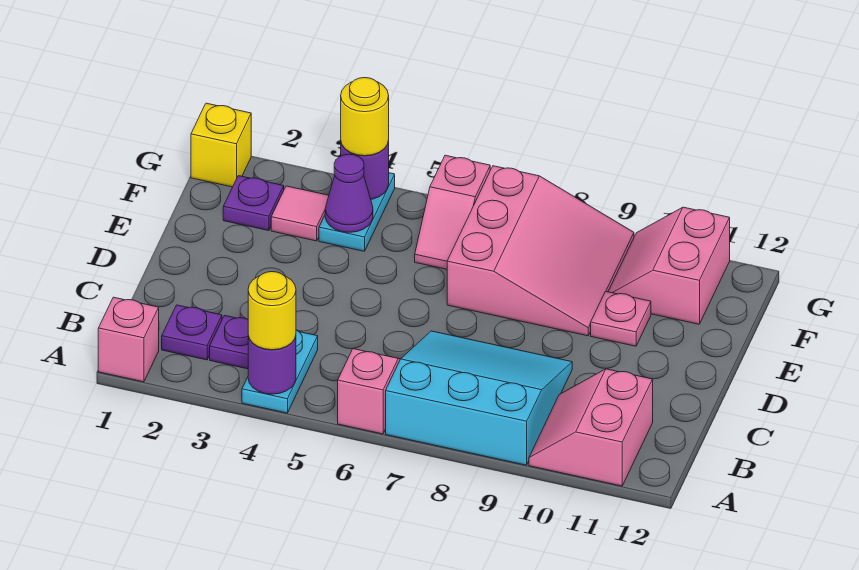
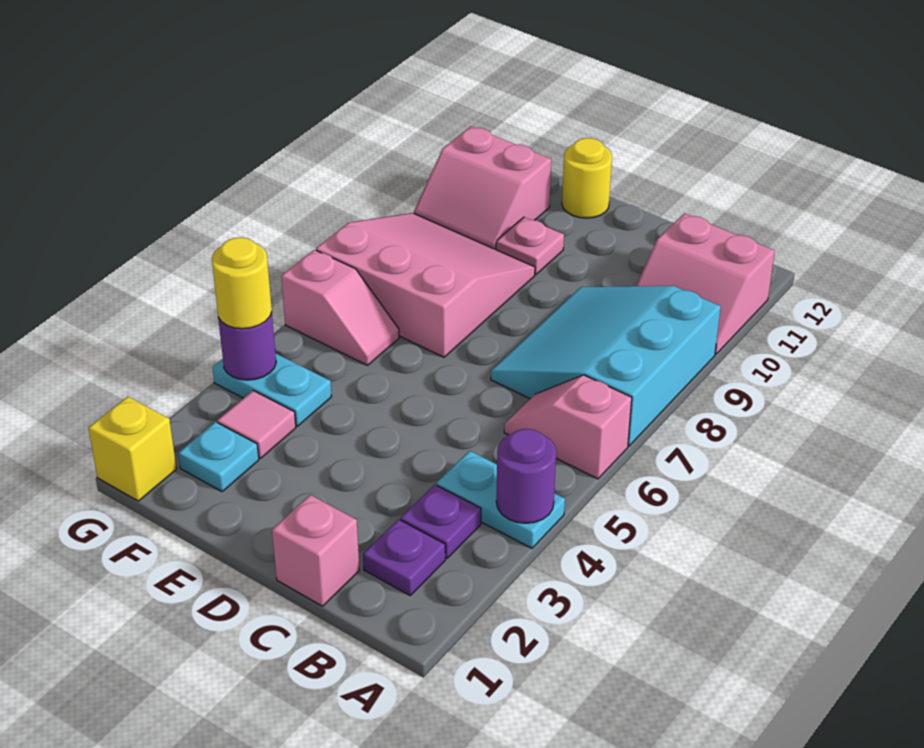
pink 1x1 brick [98,297,159,382] -> pink 1x1 brick moved to [272,495,359,606]
yellow 1x1 round brick [248,272,296,350] -> yellow 1x1 round brick moved to [562,138,612,218]
purple 1x1 plate [223,176,284,231] -> cyan 1x1 plate [178,422,259,491]
purple 1x1 cone [325,154,373,232] -> none

